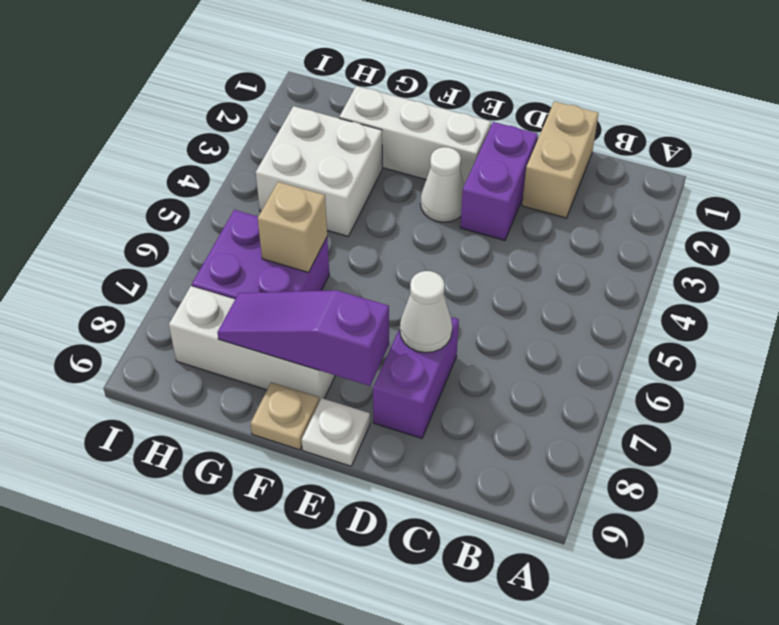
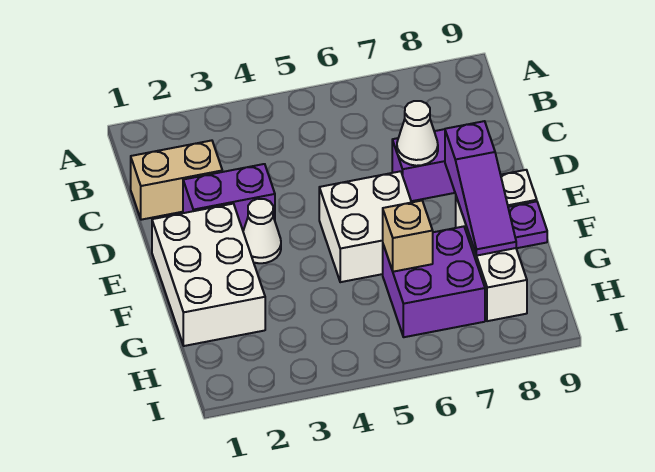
white 1x3 brick [339,86,491,185] -> white 2x3 brick [152,204,265,346]
tan 1x1 plate [251,382,319,450] -> purple 1x1 plate [508,201,547,248]
white 2x2 brick [256,106,382,236] -> white 2x2 brick moved to [319,171,411,282]

